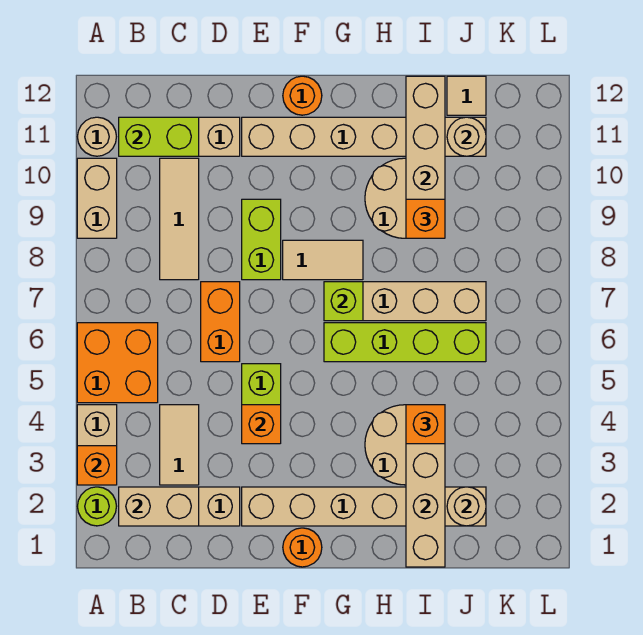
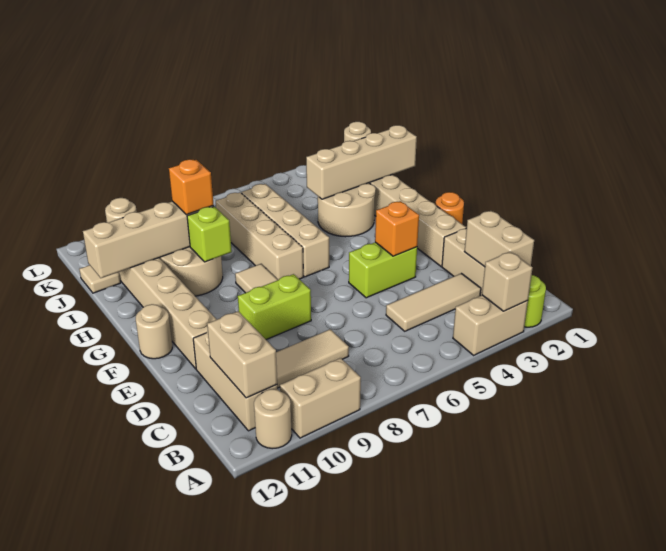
orange 1x1 brick [77,446,117,485] -> tan 1x1 brick [482,252,532,311]
orange 2x2 brick [77,323,158,403] -> none
lime 1x2 brick [119,117,199,156] -> tan 1x2 brick [207,311,277,398]
tan 1x2 tile [160,405,199,485] -> tan 1x3 tile [386,273,481,331]
orange 1x2 brick [201,282,240,362] -> none
orange 1x1 round brick [283,76,322,115] -> tan 1x1 round brick [136,304,172,359]
lime 1x4 brick [324,323,486,362] -> tan 1x4 brick [241,184,329,277]
lime 1x1 brick [324,282,363,321] -> lime 1x1 brick moved to [187,207,232,262]
orange 1x1 brick [406,405,445,444] -> none

